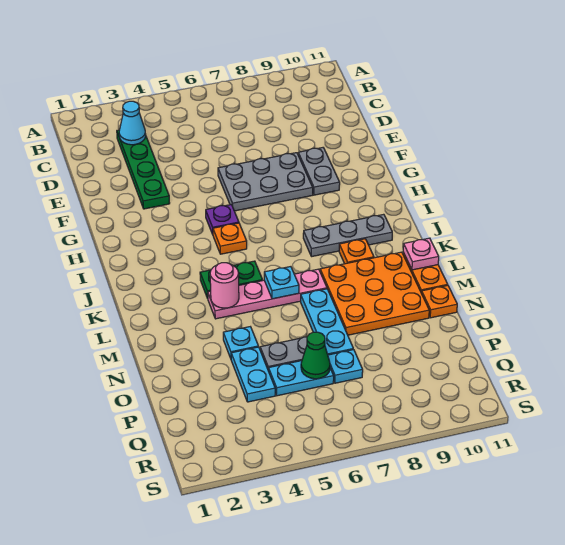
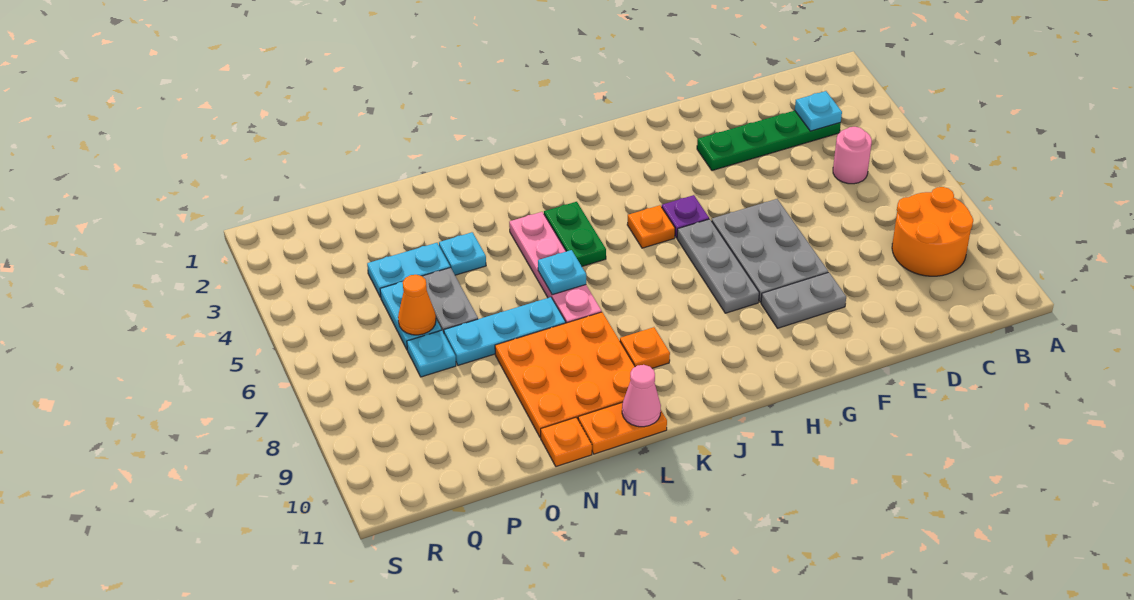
none -> orange 2x2 round brick [892,187,973,276]
cyan 1x1 cone [119,101,146,145] -> cyan 1x1 plate [795,91,842,131]
grey 1x3 plate [303,214,392,257] -> grey 1x3 plate moved to [677,219,759,313]
pink 1x1 round brick [210,263,239,308] -> pink 1x1 round brick moved to [833,127,872,184]
pink 1x1 plate [403,238,439,270] -> pink 1x1 cone [622,365,661,427]
green 1x1 cone [301,332,330,379] -> orange 1x1 cone [398,275,436,335]

